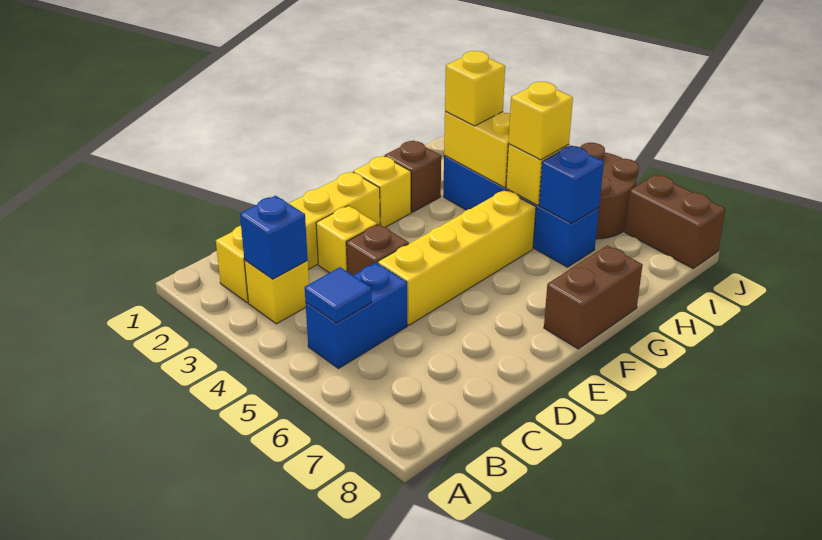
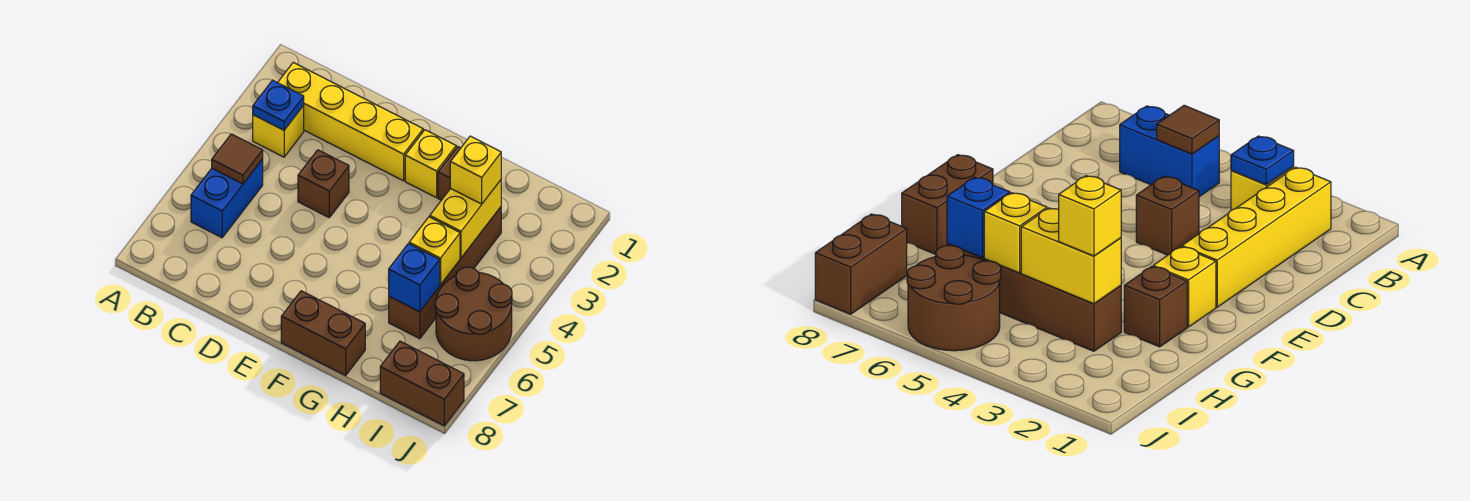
blue 1x1 brick [240,196,308,279] -> blue 1x1 plate [253,80,304,130]
blue 1x2 brick [306,263,407,369] -> blue 1x2 brick turned to [191,159,263,238]
blue 1x1 tile [305,267,372,323] -> brown 1x1 tile [212,134,263,184]
yellow 1x1 brick [316,206,377,273] -> none
yellow 1x4 brick [378,190,536,325] -> none
blue 1x4 brick [443,155,599,267] -> brown 1x4 brick [389,207,501,339]
yellow 1x1 brick [509,82,573,160] -> none
brown 1x2 brick [625,175,726,268] -> brown 1x2 brick turned to [380,341,464,426]

